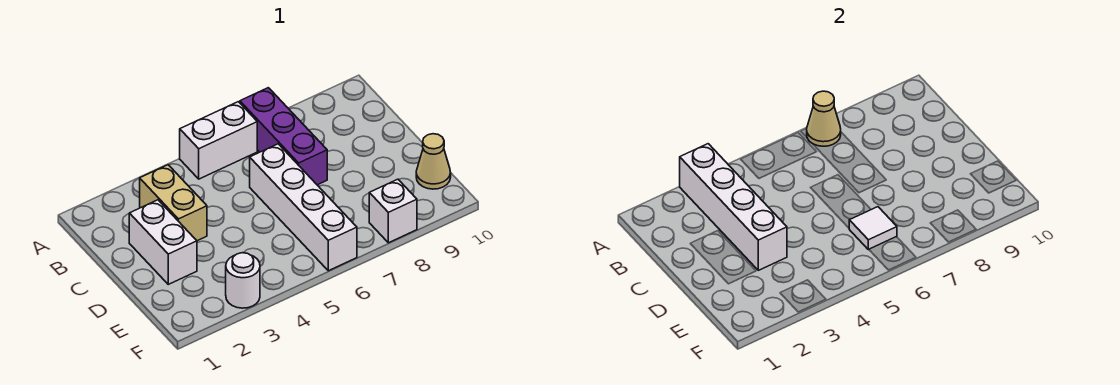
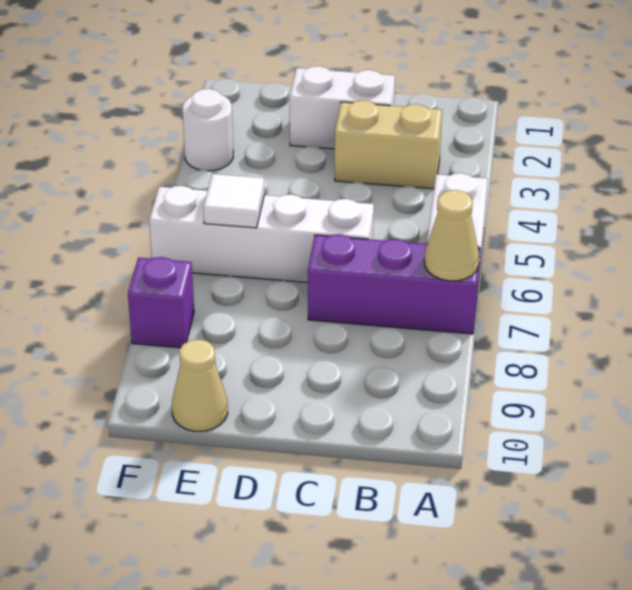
white 1x4 brick [680,144,787,270] -> none
white 1x1 brick [369,179,417,243] -> purple 1x1 brick [128,257,194,348]

